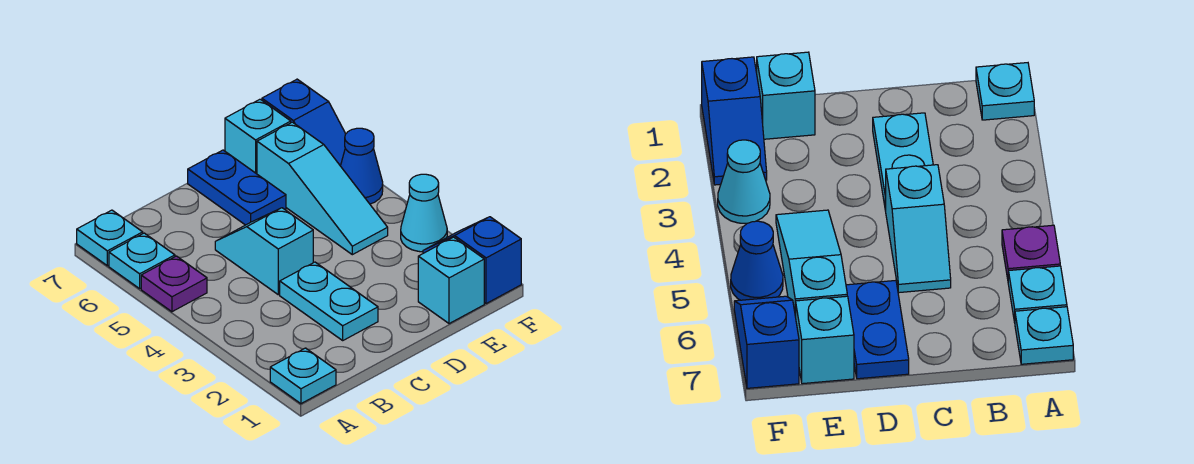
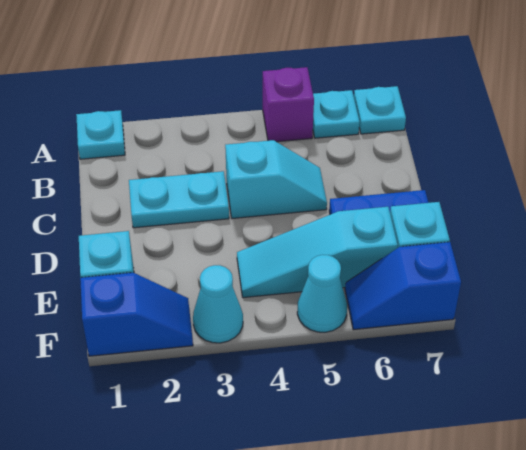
purple 1x1 plate [141,256,207,312] -> purple 1x1 brick [263,67,314,142]
blue 1x1 cone [341,128,383,204] -> cyan 1x1 cone [297,255,347,332]

